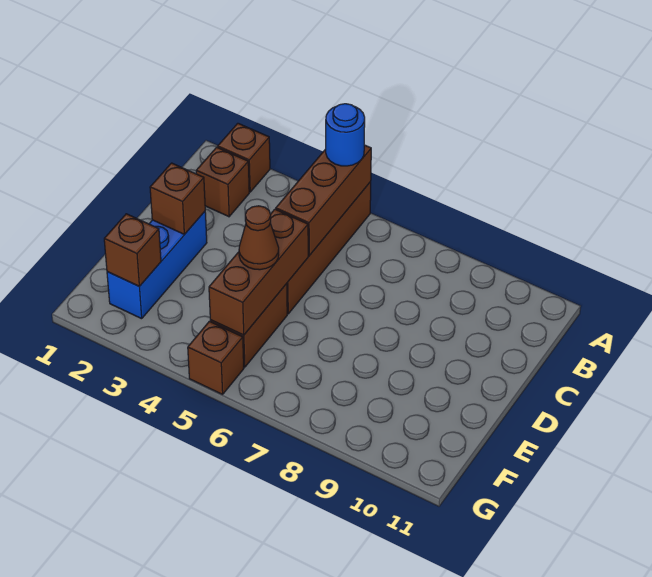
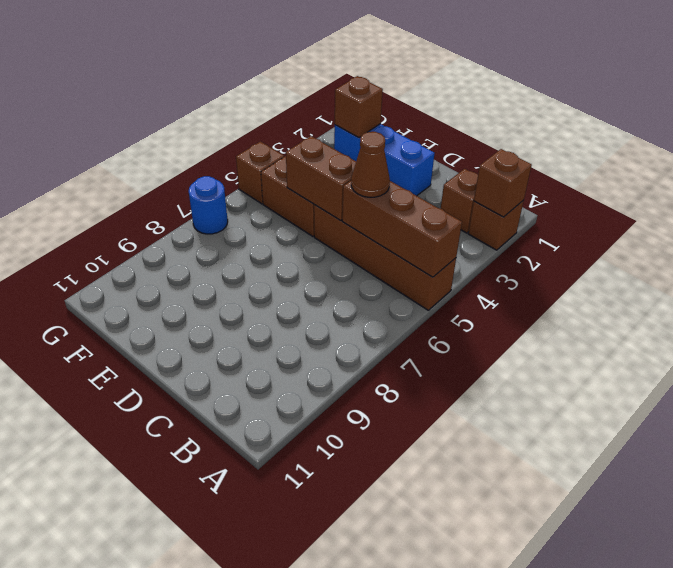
blue 1x1 round brick [326,104,365,166] -> blue 1x1 round brick moved to [189,176,228,234]
brown 1x1 brick [150,163,205,234] -> brown 1x1 brick moved to [474,149,532,217]
brown 1x3 brick [209,209,308,335] -> brown 1x2 brick [286,136,356,221]
brown 1x1 cone [239,206,279,270] -> brown 1x1 cone moved to [351,132,390,197]

